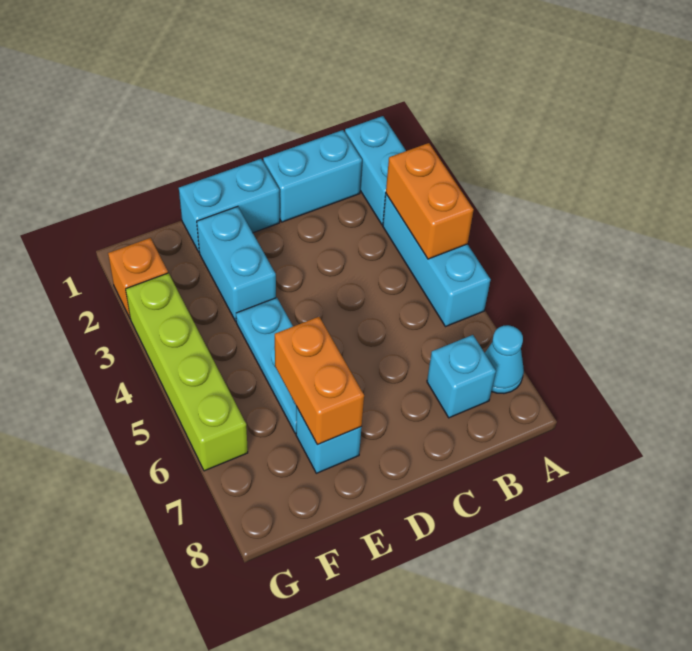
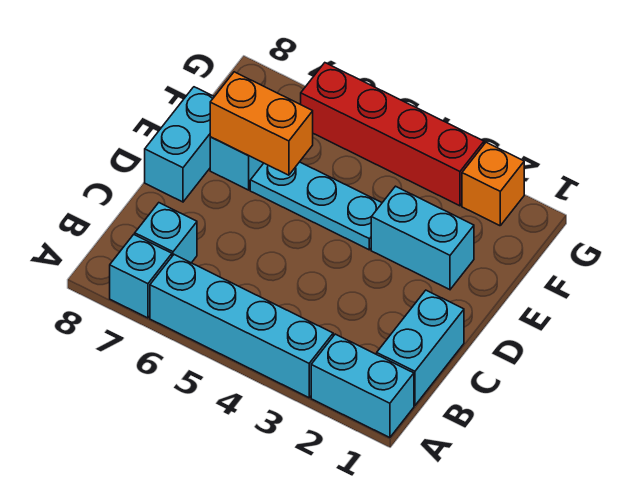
cyan 1x3 brick [383,194,491,327] -> cyan 1x4 brick [150,255,333,398]
orange 1x2 brick [386,143,474,259] -> none
cyan 1x1 cone [485,325,524,393] -> cyan 1x1 brick [110,235,172,318]
cyan 1x2 brick [179,159,280,252] -> cyan 1x2 brick moved to [145,87,214,202]
lime 1x4 brick [126,273,248,471] -> red 1x4 brick [301,63,484,206]

